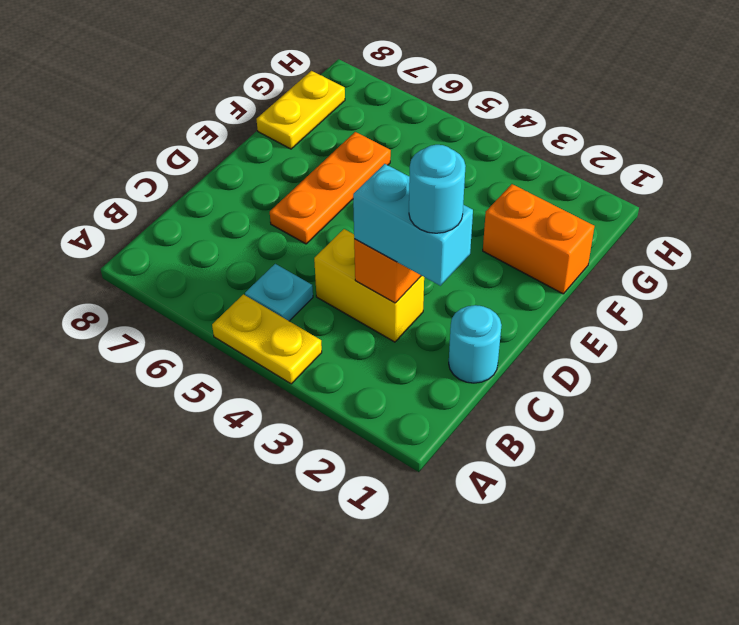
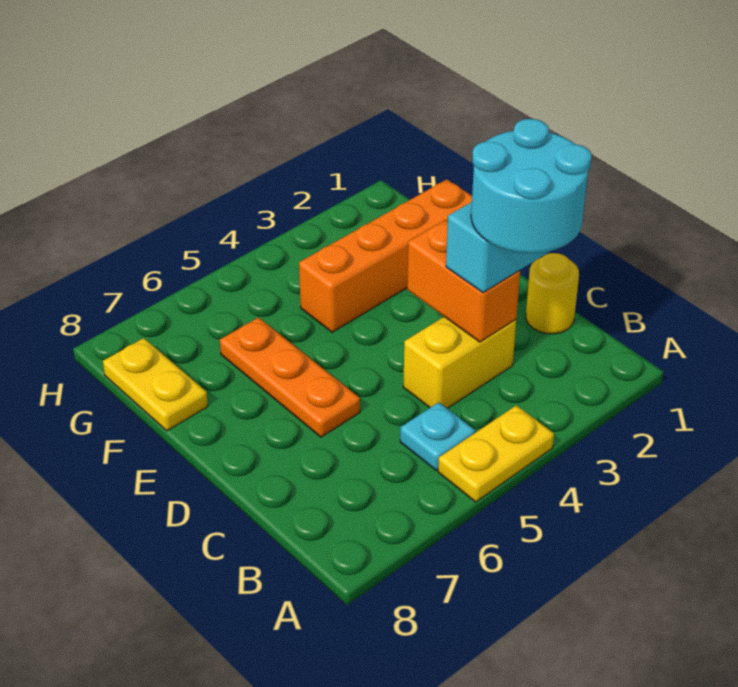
cyan 1x1 round brick [449,305,501,383] -> yellow 1x1 round brick [526,253,579,334]
cyan 1x1 round brick [409,145,465,233] -> cyan 2x2 round brick [471,119,592,253]
orange 1x2 brick [483,184,594,294] -> orange 1x4 brick [299,179,472,332]

